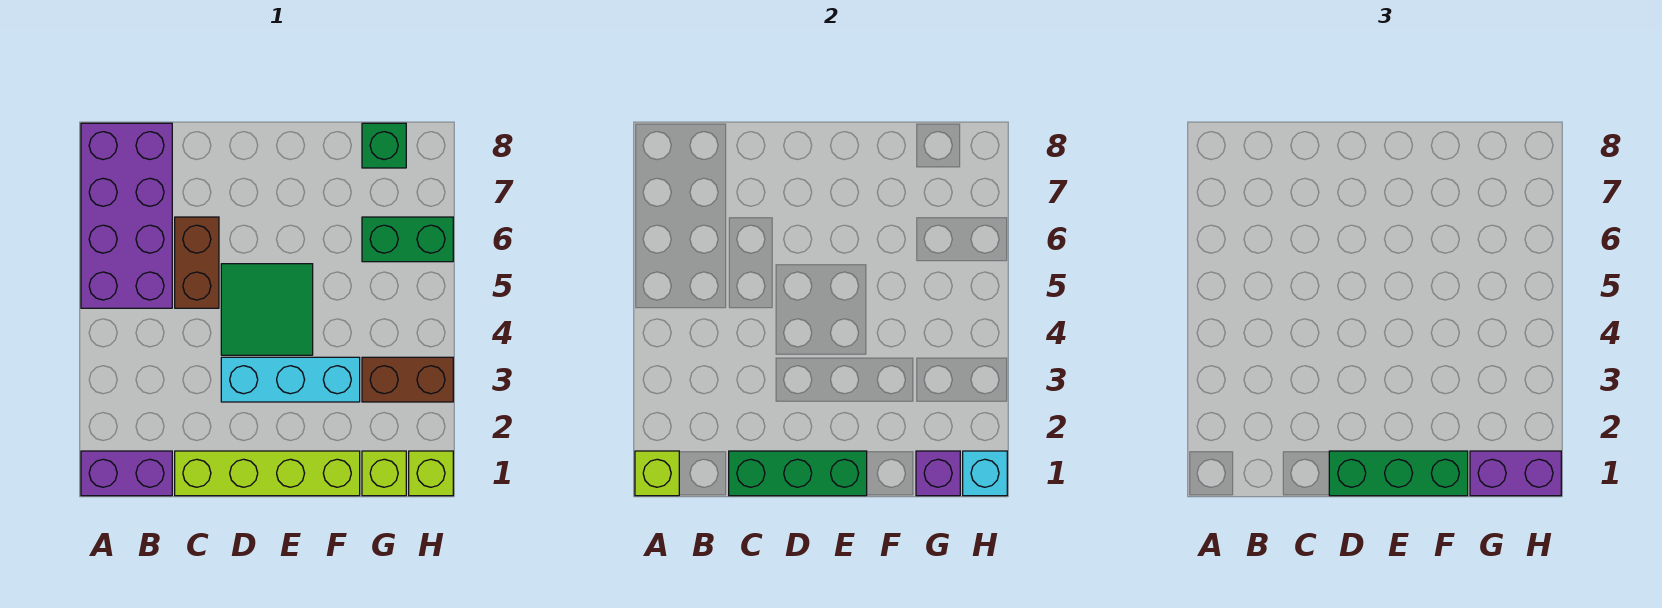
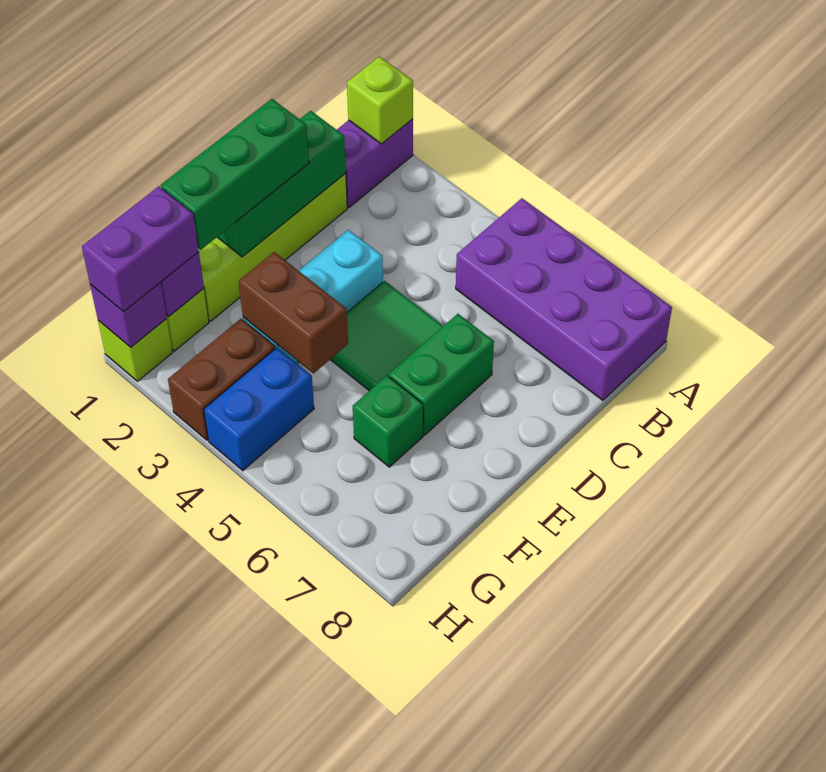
brown 1x2 brick [175,217,219,308] -> brown 1x2 brick moved to [239,252,348,373]
none -> blue 1x2 brick [204,348,314,471]
green 1x2 brick [362,217,453,262] -> green 1x2 brick moved to [389,314,494,435]
green 1x1 brick [362,123,406,168] -> green 1x1 brick moved to [353,376,423,467]
cyan 1x1 brick [963,451,1007,496] -> purple 1x1 brick [90,283,167,347]

